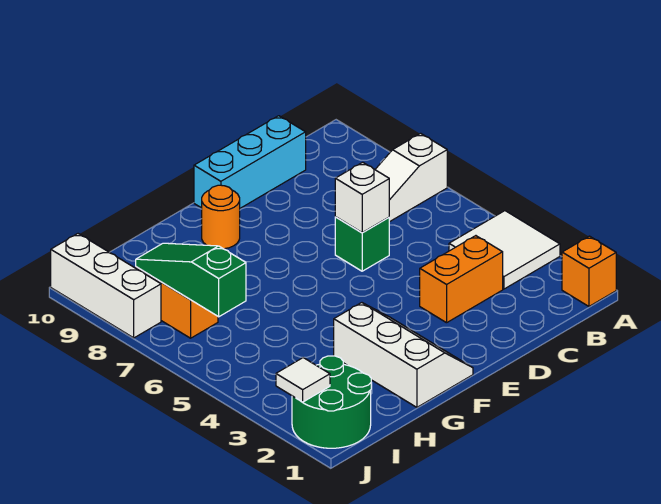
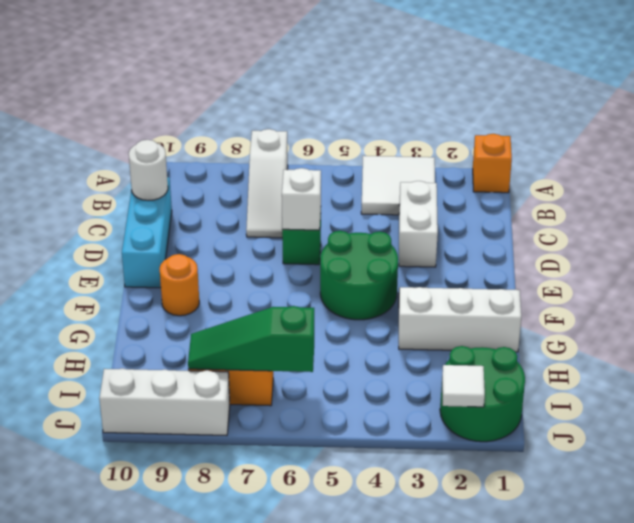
orange 1x2 brick [420,236,503,323] -> white 1x2 brick [399,181,438,267]
none -> white 1x1 round brick [129,140,168,201]
none -> green 2x2 round brick [320,231,398,320]

